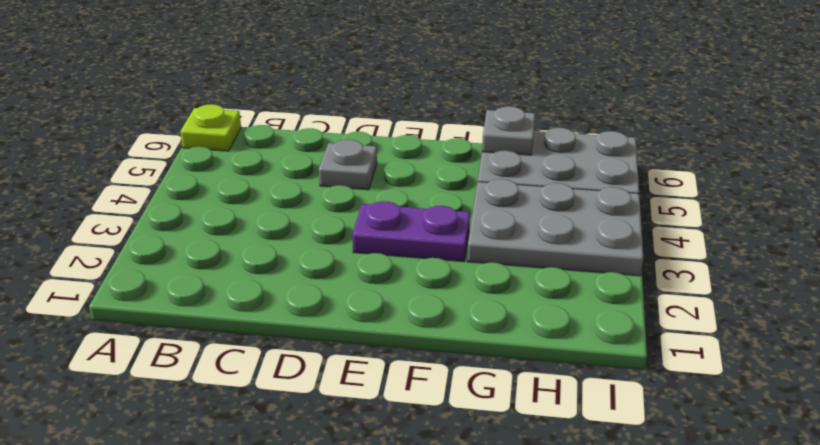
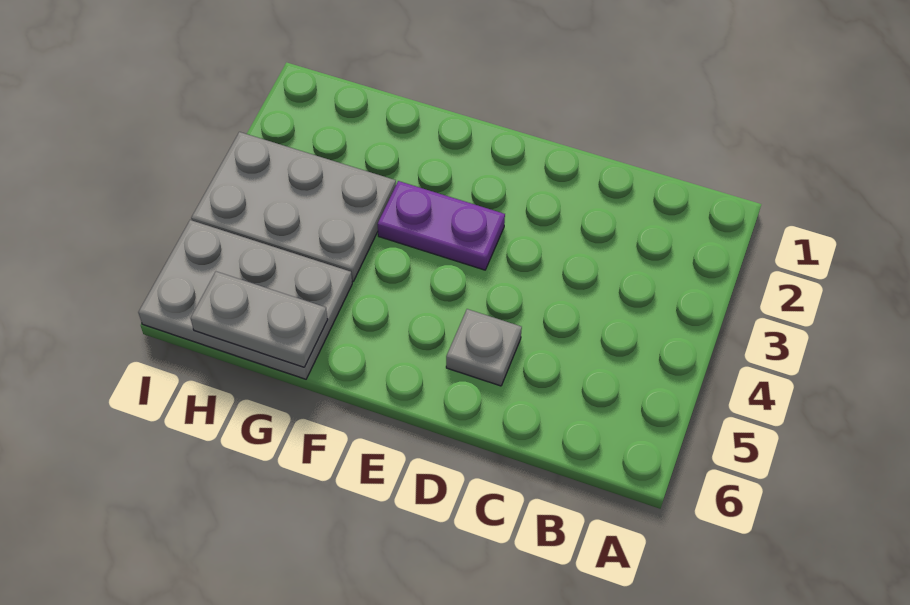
lime 1x1 plate [180,104,241,151] -> none
grey 1x1 plate [482,106,535,155] -> grey 1x2 plate [191,272,328,367]

